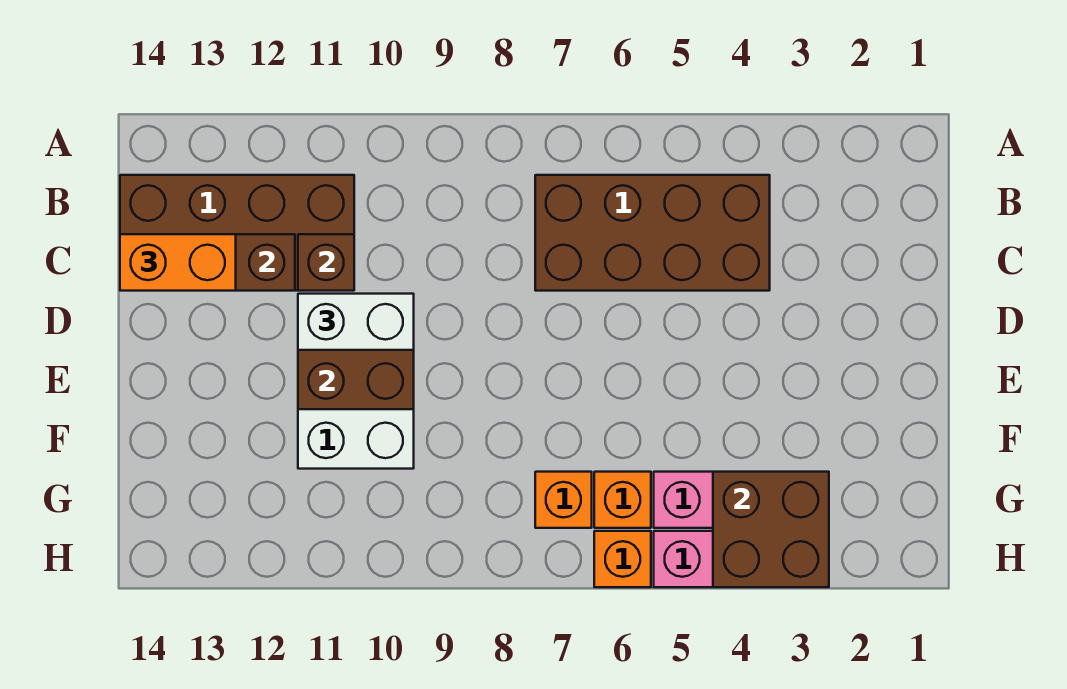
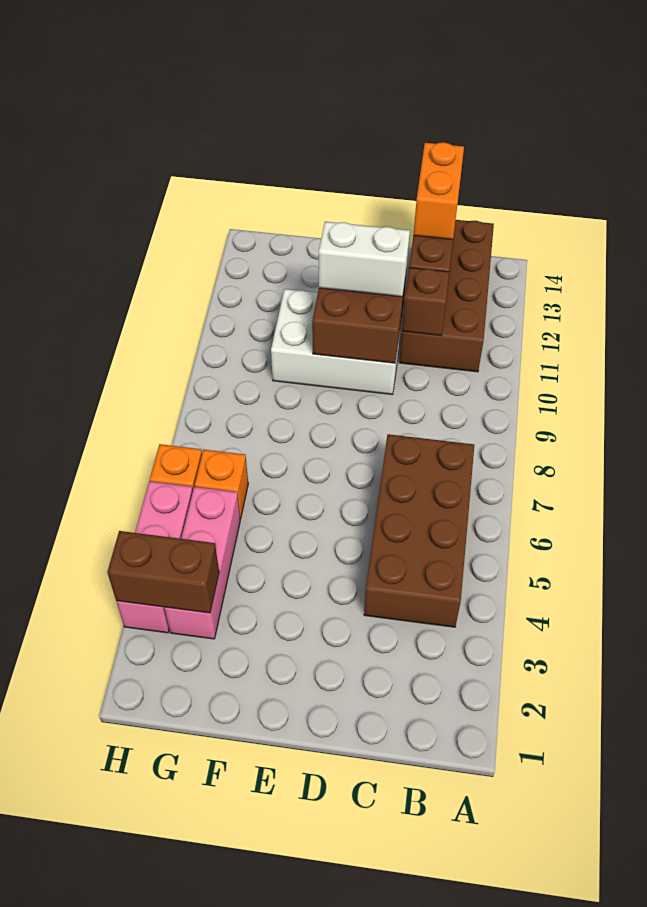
white 1x2 brick [298,294,414,350] -> white 1x2 brick turned to [319,222,410,297]
brown 2x2 brick [713,472,829,587] -> brown 1x2 brick [107,531,219,613]
orange 1x1 brick [535,472,592,528] -> none

